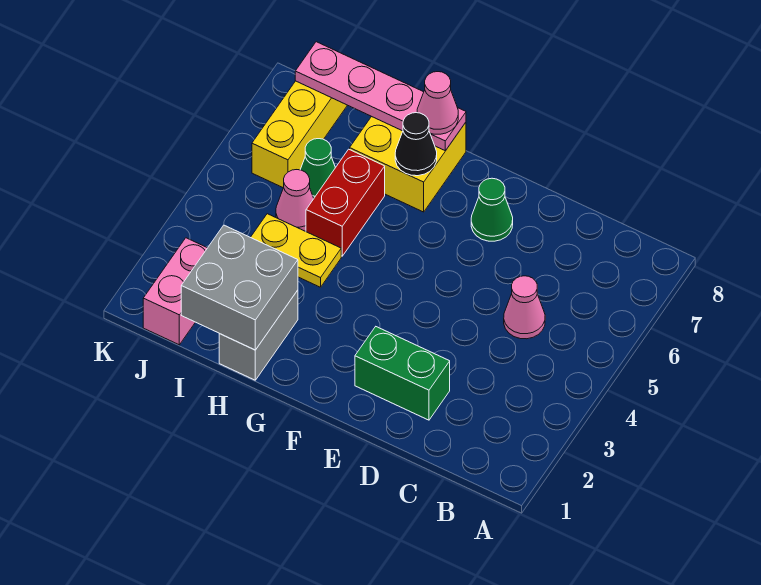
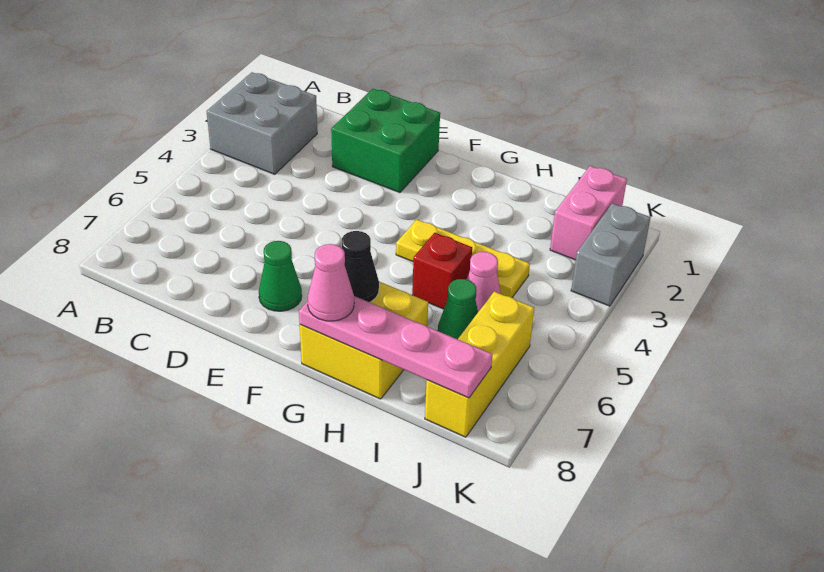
pink 1x1 cone [504,276,545,339] -> none
green 1x2 brick [355,327,450,420] -> green 2x2 brick [331,89,440,193]
grey 1x2 brick [219,290,298,380] -> grey 1x2 brick moved to [571,203,651,306]
grey 2x2 brick [181,225,298,350] -> grey 2x2 brick moved to [207,72,317,174]
yellow 1x2 plate [251,214,341,287] -> yellow 1x3 plate [396,220,530,297]
red 1x2 brick [306,149,385,256] -> red 1x1 brick [412,233,472,309]

